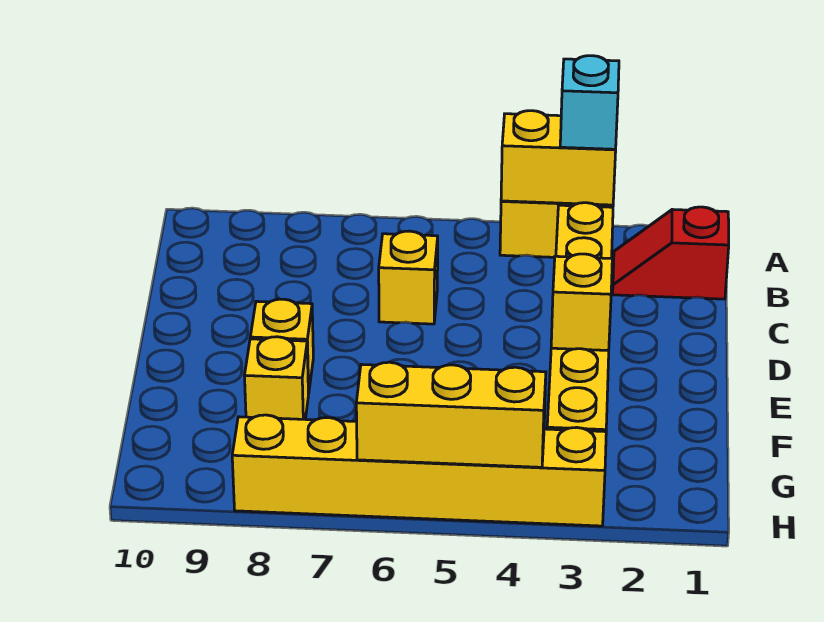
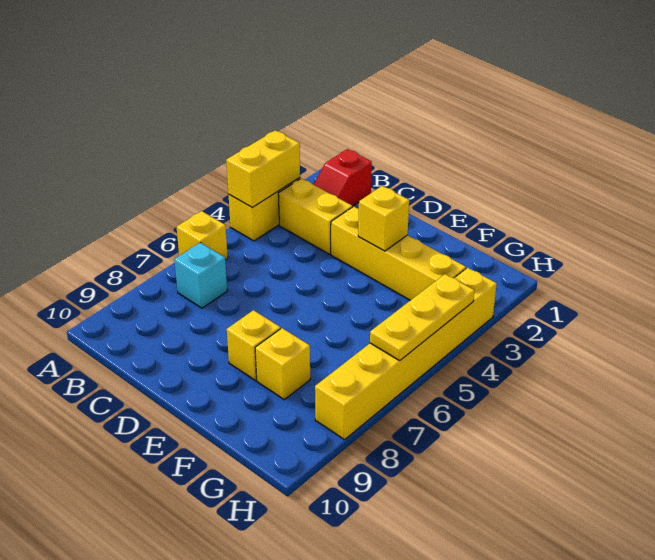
cyan 1x1 brick [560,56,619,149] -> cyan 1x1 brick moved to [174,243,227,308]
yellow 1x1 brick [379,231,438,324] -> yellow 1x1 brick moved to [177,211,228,260]
yellow 1x3 brick [356,362,546,467] -> yellow 1x3 plate [370,274,474,361]

